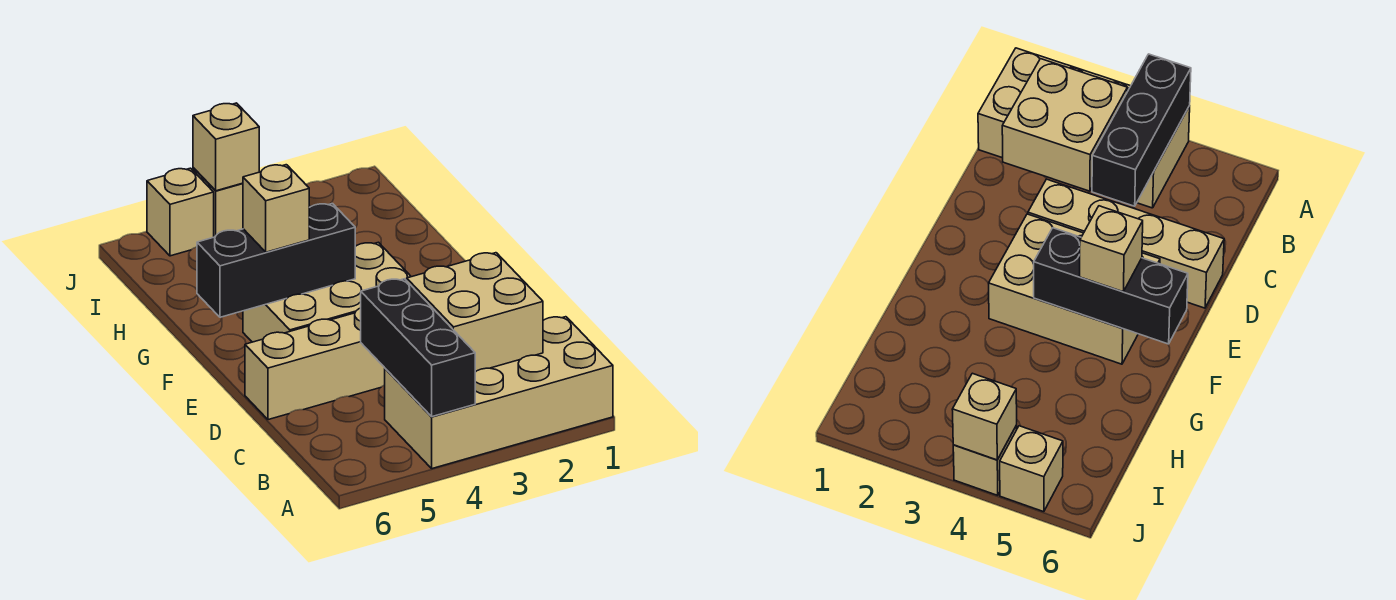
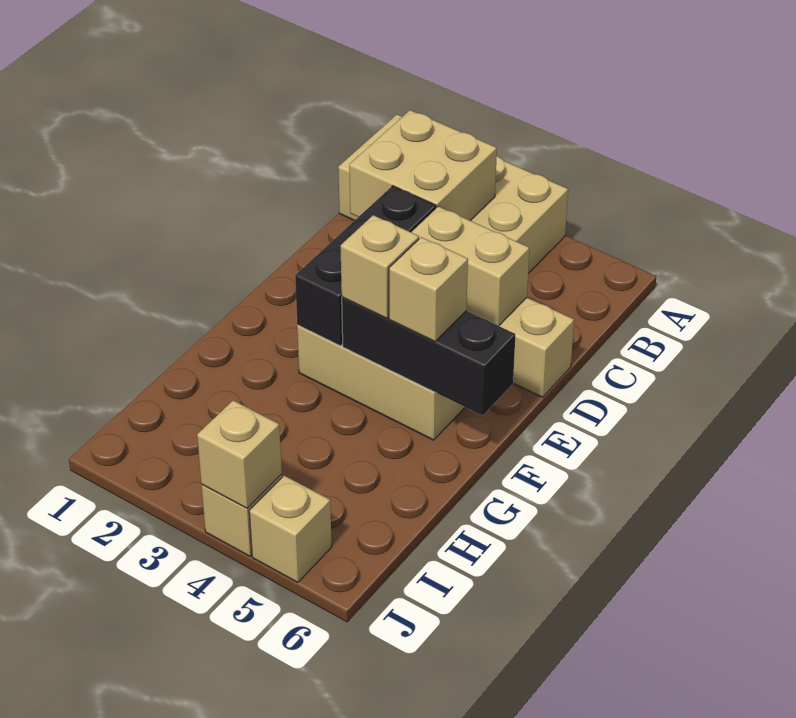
black 1x3 brick [361,279,475,417] -> black 1x3 brick moved to [295,186,436,346]
none -> tan 1x2 brick [411,206,529,326]
none -> tan 1x1 brick [340,215,419,318]

